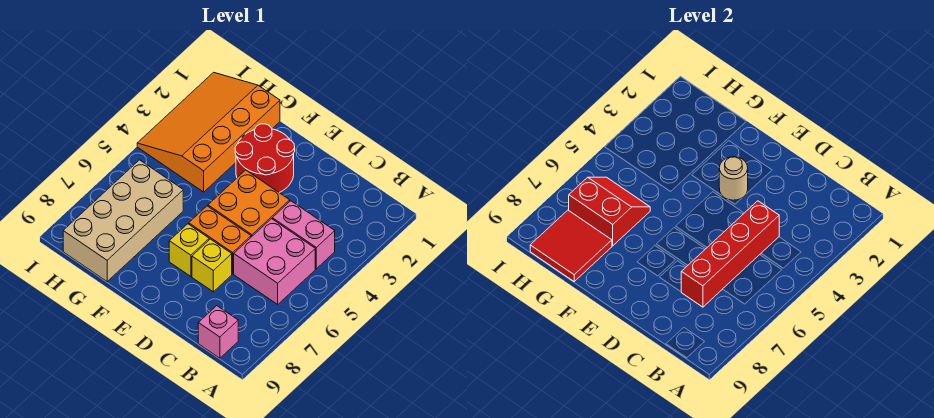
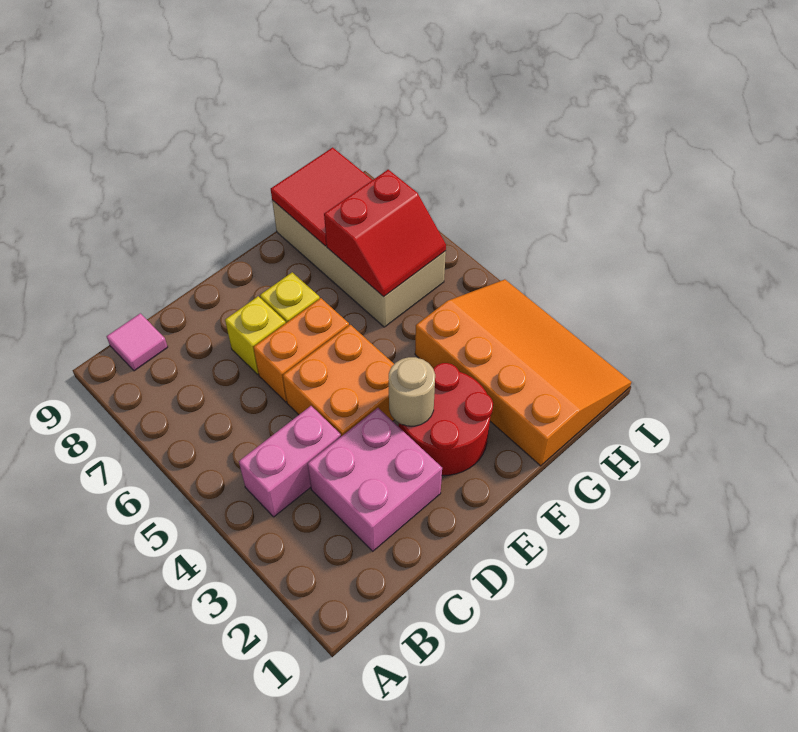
pink 2x2 brick [234,219,315,304] -> pink 2x2 brick moved to [308,408,442,551]
pink 1x1 brick [198,306,238,358] -> pink 1x1 tile [106,313,168,371]
red 1x4 brick [681,201,779,307] -> none

